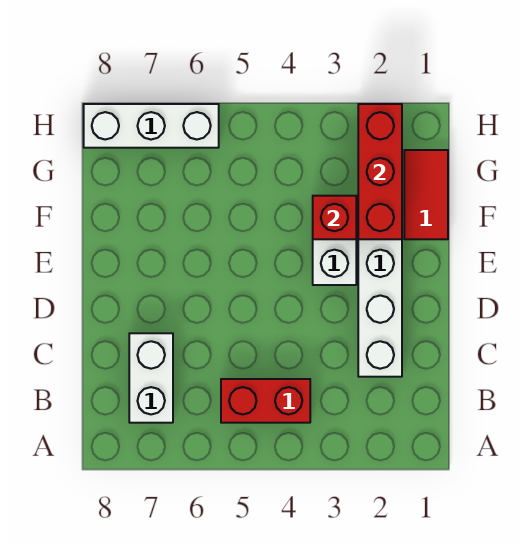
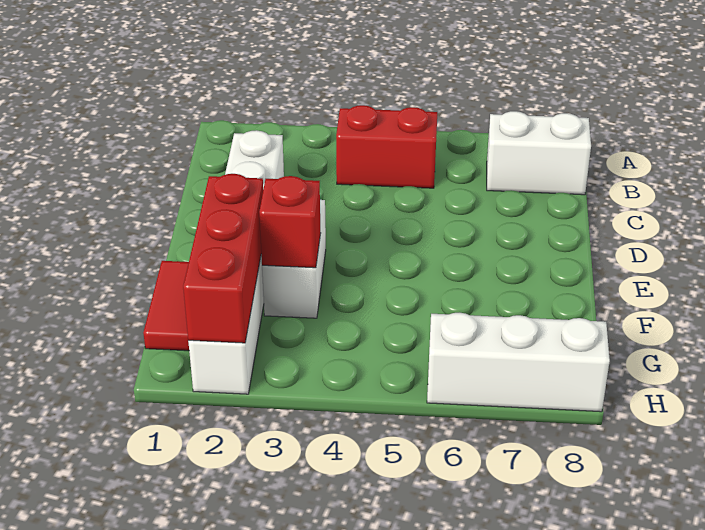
white 1x2 brick [129,333,173,423] -> white 1x2 brick turned to [487,111,591,195]

